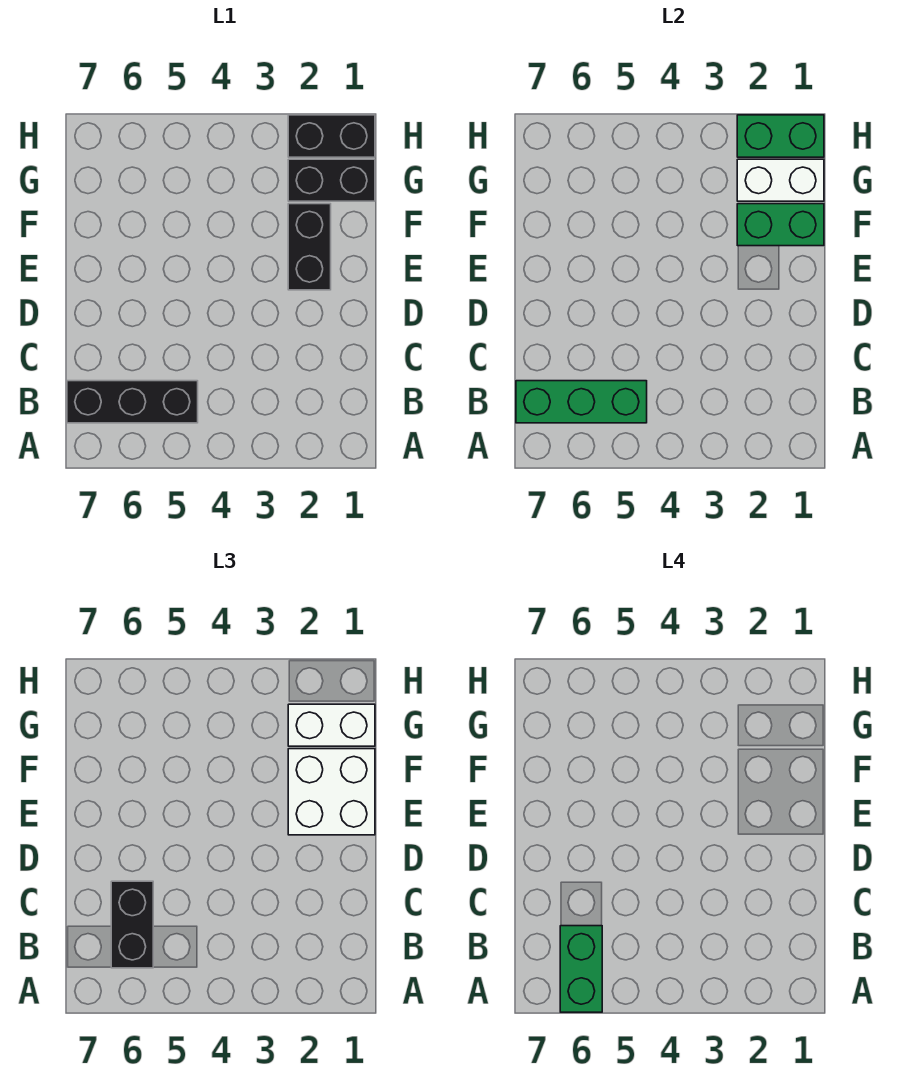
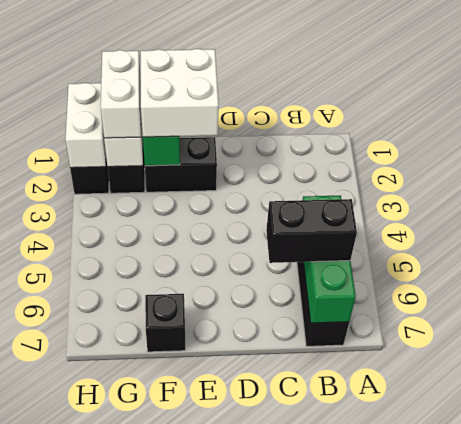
green 1x2 brick [560,926,602,1012] -> none
none -> black 1x1 brick [145,294,185,352]
green 1x2 brick [737,115,824,157] -> white 1x2 brick [65,83,106,168]

